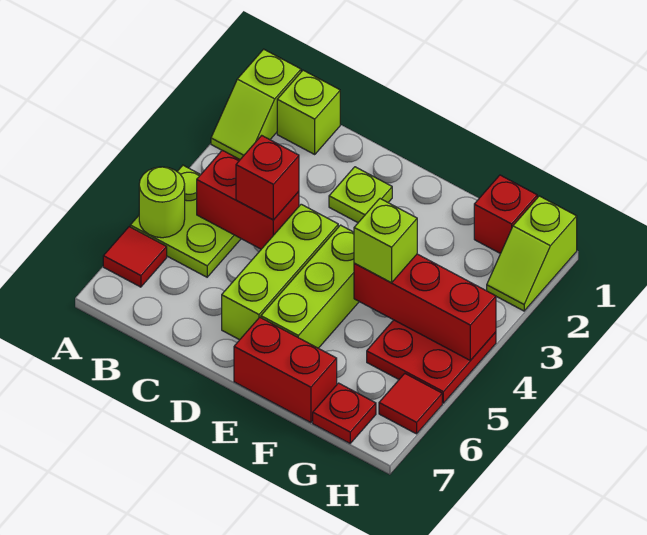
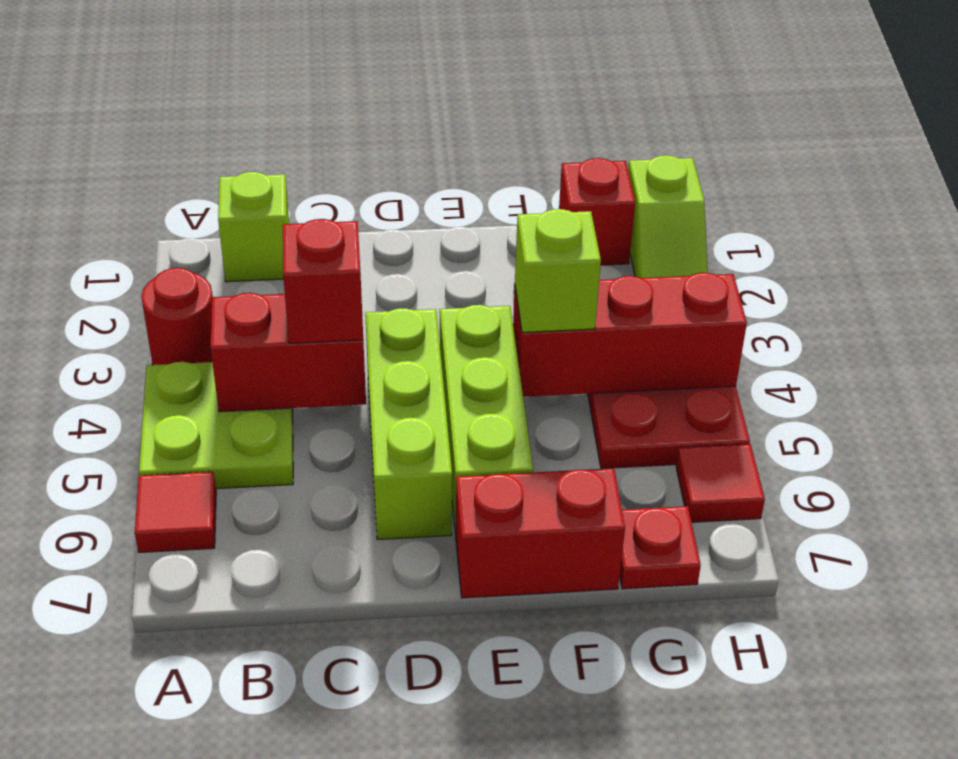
lime 1x2 slope [211,49,301,159] -> none
none -> red 1x1 round brick [141,268,213,365]
lime 1x1 round brick [139,167,185,238] -> none
lime 1x1 plate [329,167,392,223] -> none

